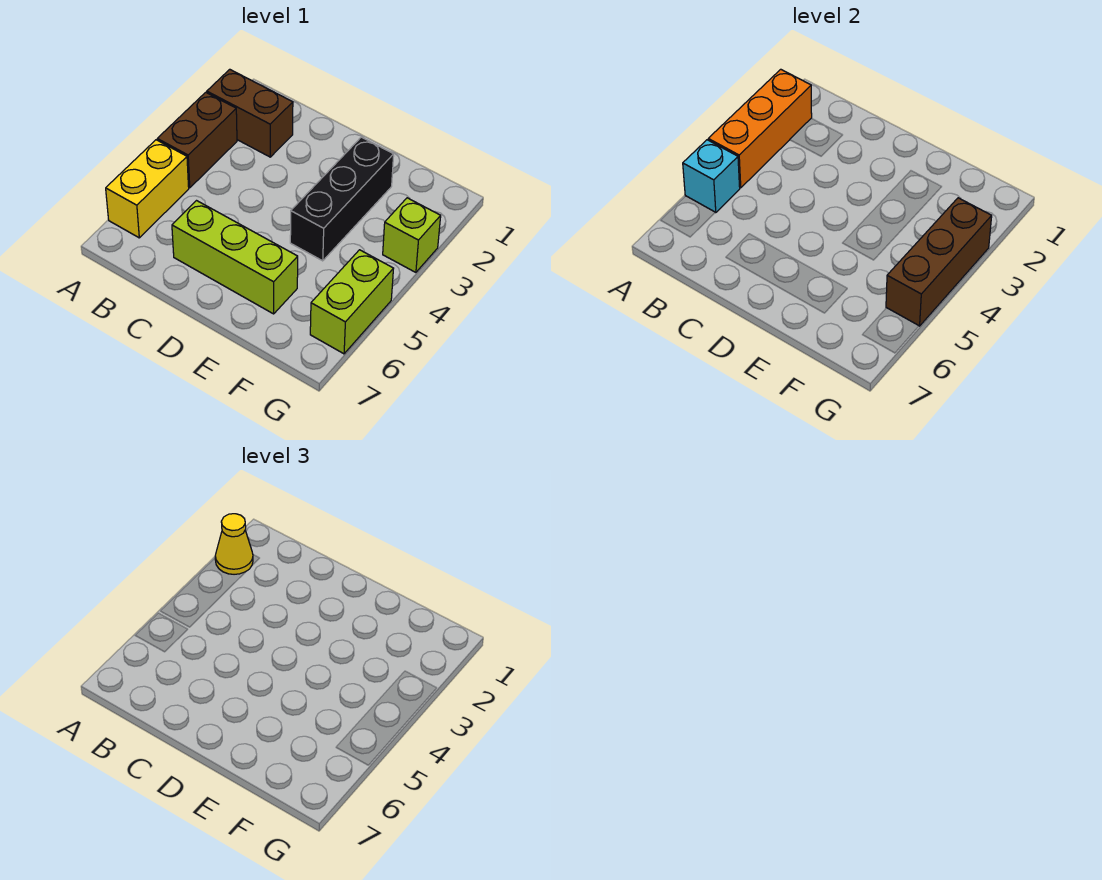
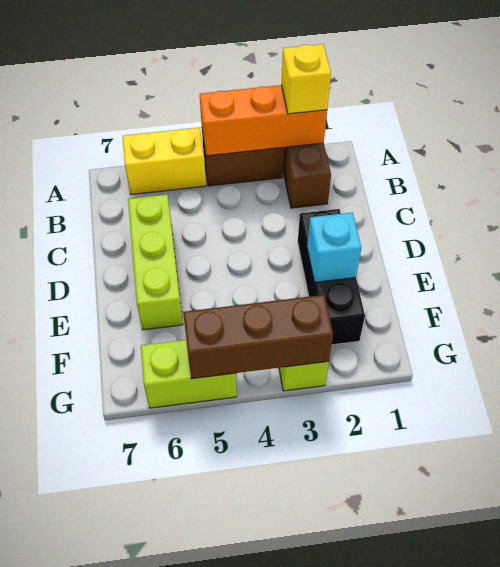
yellow 1x1 cone [215,514,253,574] -> yellow 1x1 brick [281,44,331,114]
cyan 1x1 brick [683,140,740,213] -> cyan 1x1 brick moved to [307,212,361,282]
black 1x3 brick [290,137,394,261] -> black 1x3 brick turned to [298,209,365,345]

